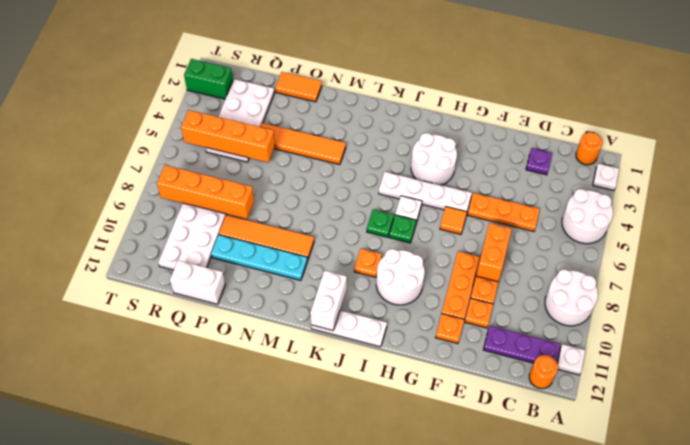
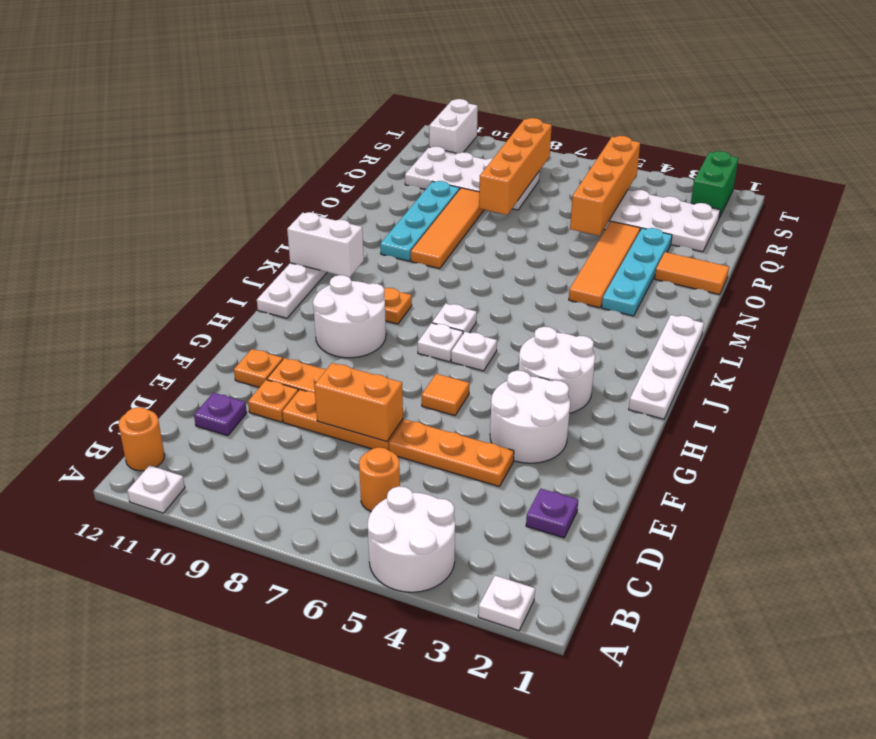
white 2x2 round brick [545,270,598,326] -> white 2x2 round brick moved to [490,370,570,463]
orange 1x1 round brick [576,132,603,165] -> orange 1x1 round brick moved to [359,447,400,512]
purple 1x3 plate [484,326,561,363] -> purple 1x1 plate [194,393,247,436]
orange 1x3 plate [468,193,540,231] -> orange 1x3 plate turned to [389,420,514,487]
white 1x4 plate [379,172,472,212] -> white 1x4 plate moved to [629,315,704,419]
green 1x1 plate [389,215,416,243] -> white 1x1 plate [418,323,463,362]
green 1x1 plate [367,210,394,237] -> white 1x1 plate [432,304,477,333]
none -> cyan 1x4 plate [602,228,672,316]
orange 1x2 tile [275,72,322,102] -> orange 1x2 tile turned to [655,252,729,295]
white 1x2 brick [170,260,225,304] -> white 1x2 brick moved to [429,99,478,153]

